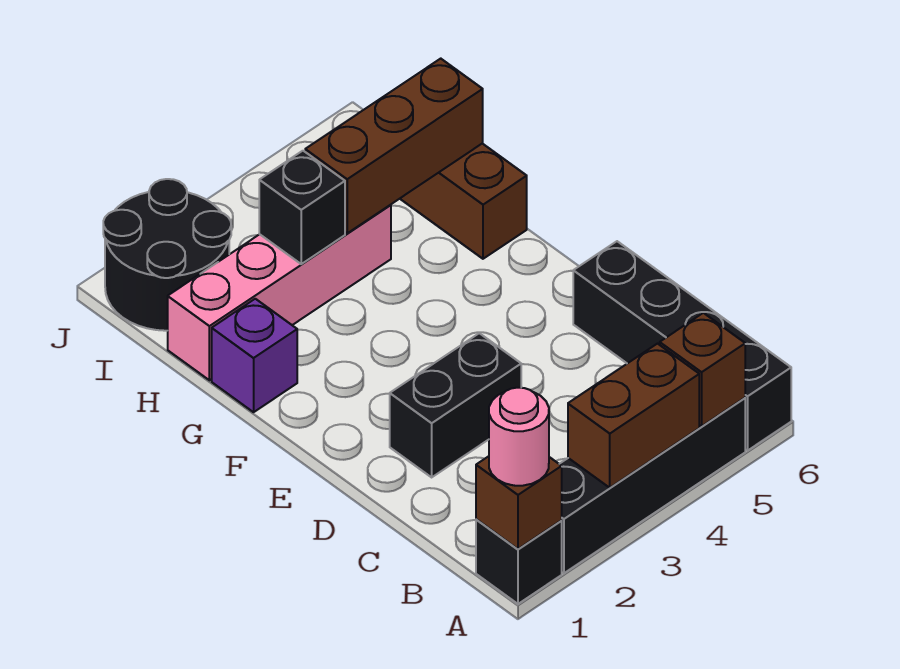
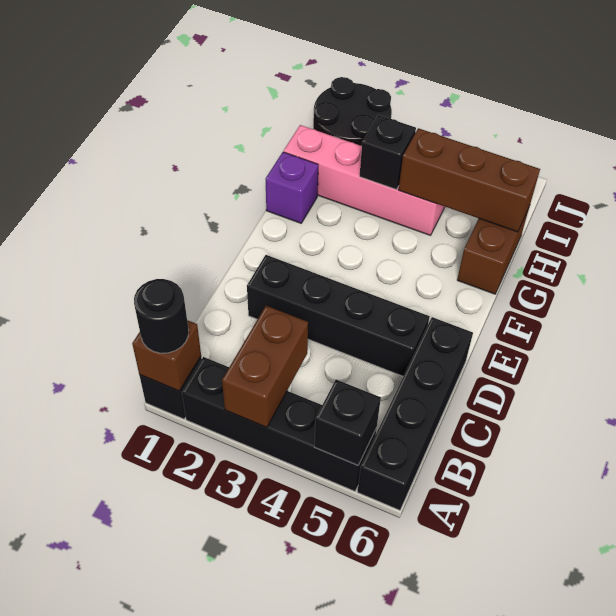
pink 1x1 round brick [489,388,549,486] -> black 1x1 round brick [134,279,189,353]
brown 1x2 brick [568,344,699,488] -> brown 1x2 brick turned to [222,306,308,427]
brown 1x1 brick [660,313,745,426] -> black 1x1 brick [314,379,381,465]
black 1x2 brick [390,333,521,477] -> black 1x4 brick [247,255,430,376]

